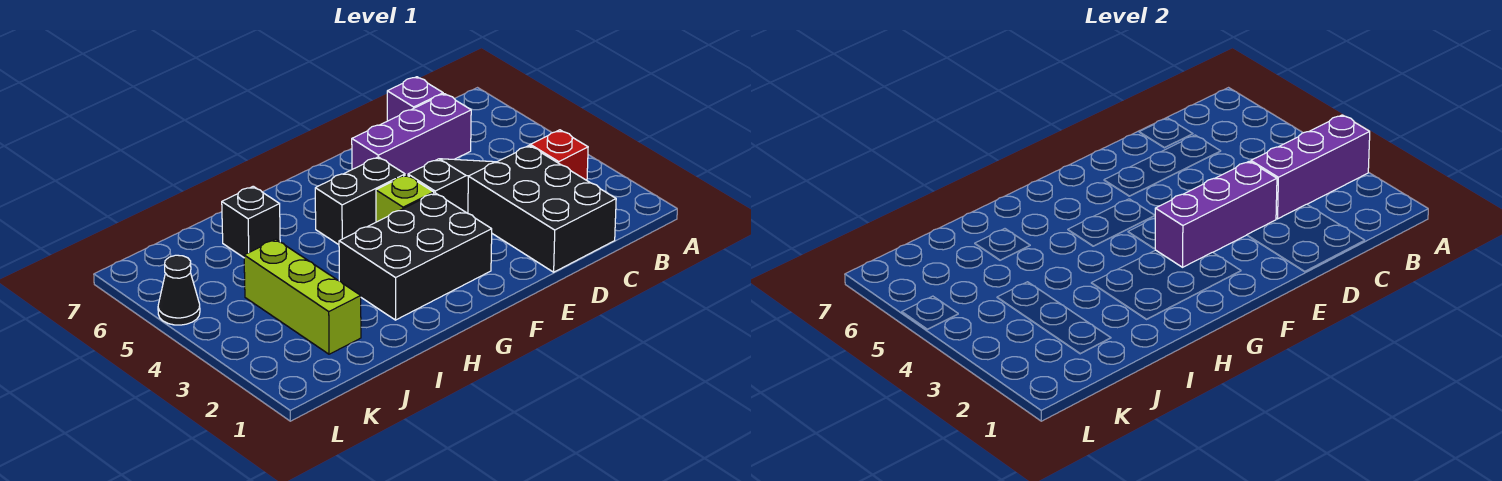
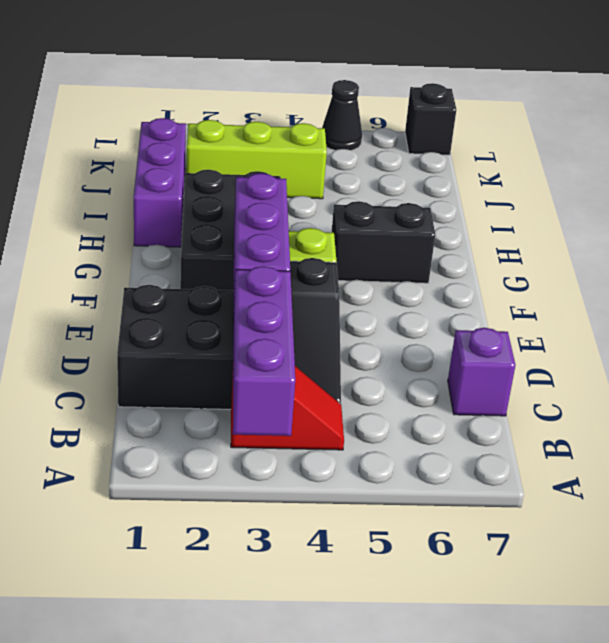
purple 1x3 brick [352,94,471,175] -> purple 1x3 brick moved to [134,118,186,247]
black 1x2 brick [315,157,405,245] -> black 1x2 brick turned to [331,201,435,283]
black 1x1 brick [222,186,280,257] -> black 1x1 brick moved to [405,83,456,155]

